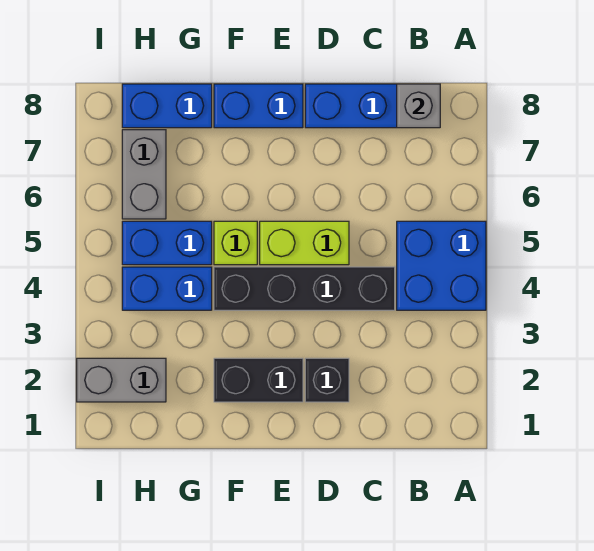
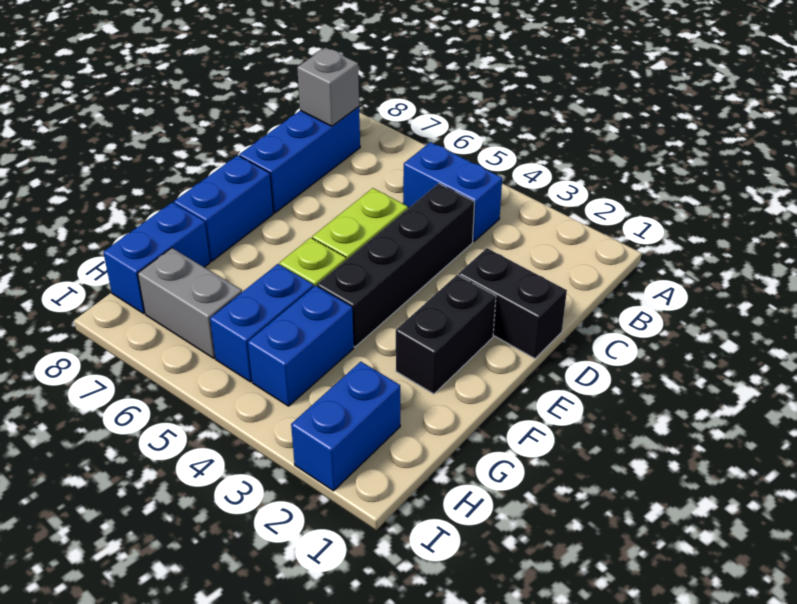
blue 2x2 brick [397,221,486,310] -> blue 1x2 brick [403,142,502,242]
black 1x1 brick [305,358,349,402] -> black 1x2 brick [459,248,567,358]
grey 1x2 brick [77,358,166,402] -> blue 1x2 brick [291,362,400,491]

